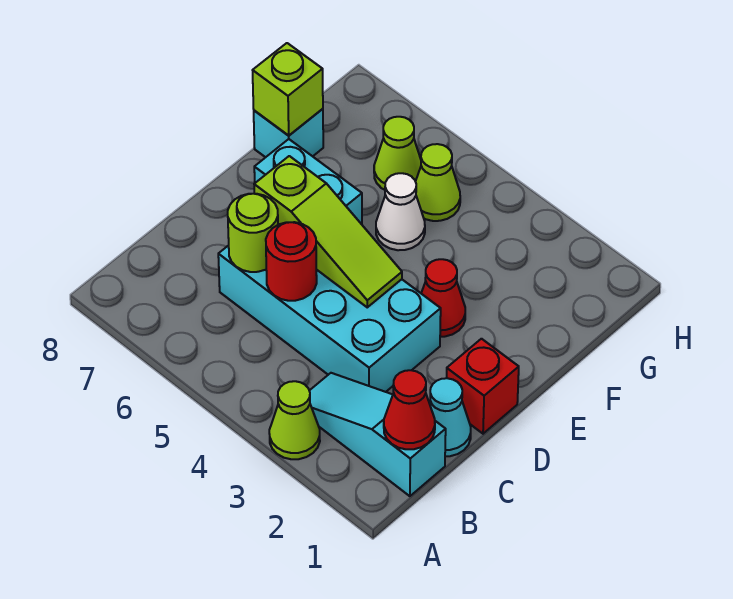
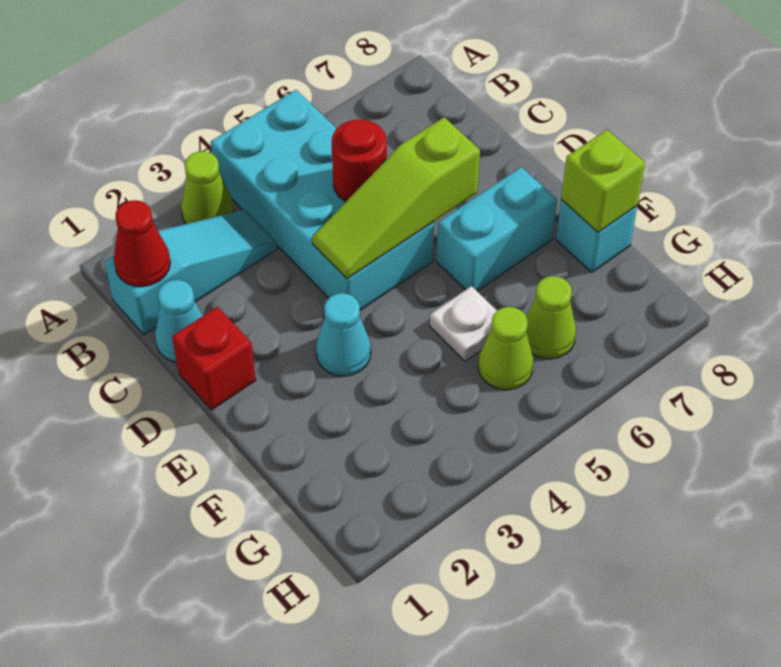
cyan 2x4 brick [218,245,441,392] -> cyan 2x4 brick turned to [211,90,434,310]
lime 1x1 round brick [228,194,278,272] -> none
red 1x1 cone [421,259,465,337] -> cyan 1x1 cone [316,293,371,376]
white 1x1 cone [376,173,425,250] -> white 1x1 plate [430,286,497,361]

